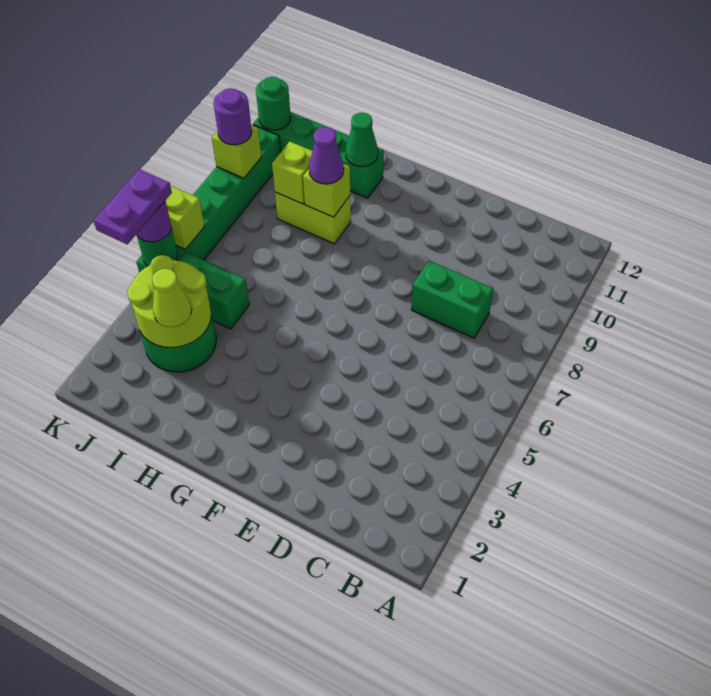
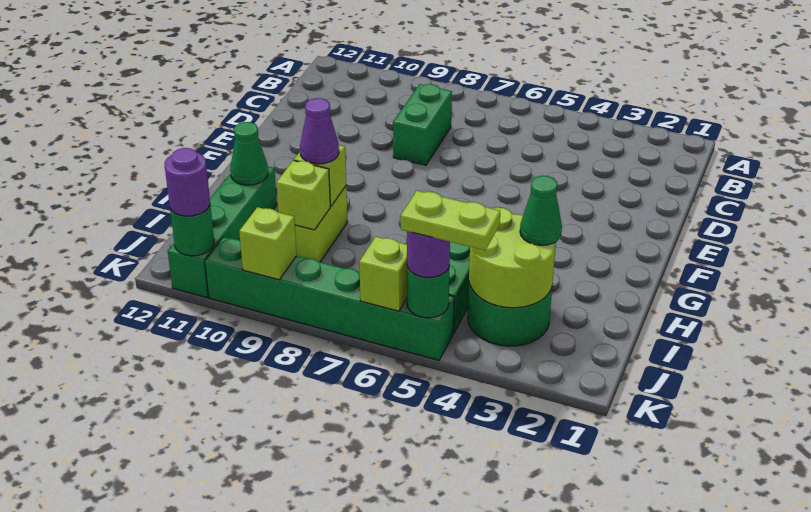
lime 1x1 cone [152,269,192,327] -> green 1x1 cone [520,176,562,245]
purple 1x2 plate [94,169,172,244] -> lime 1x2 plate [401,191,500,250]
purple 1x1 round brick [214,88,252,145] -> purple 1x1 round brick moved to [165,148,210,216]

